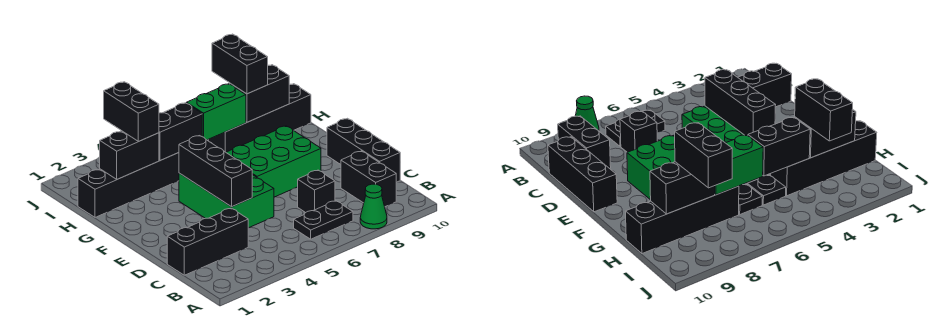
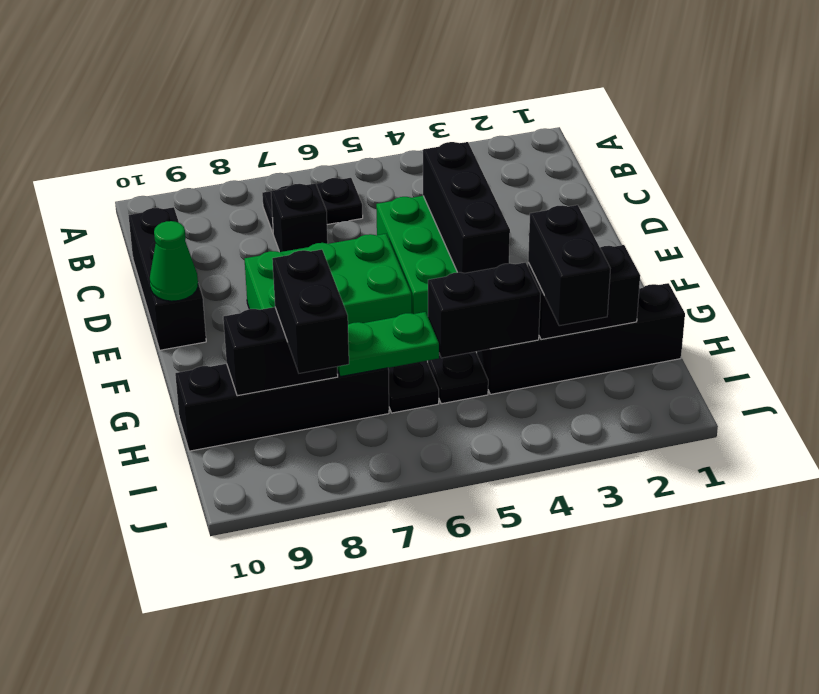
green 1x1 cone [360,184,387,229] -> green 1x1 cone moved to [150,221,198,301]
black 1x2 brick [341,151,396,207] -> none
black 1x3 brick [167,208,248,275] -> none
green 1x2 brick [187,84,246,140] -> green 1x2 plate [337,312,439,377]

